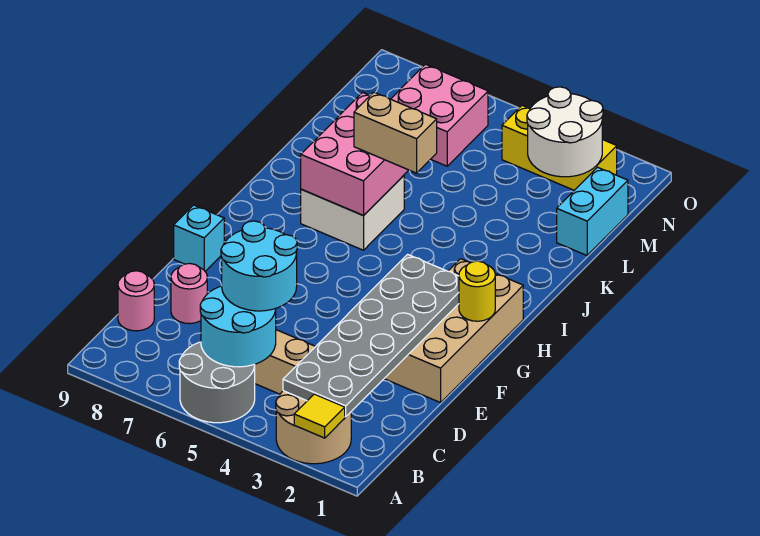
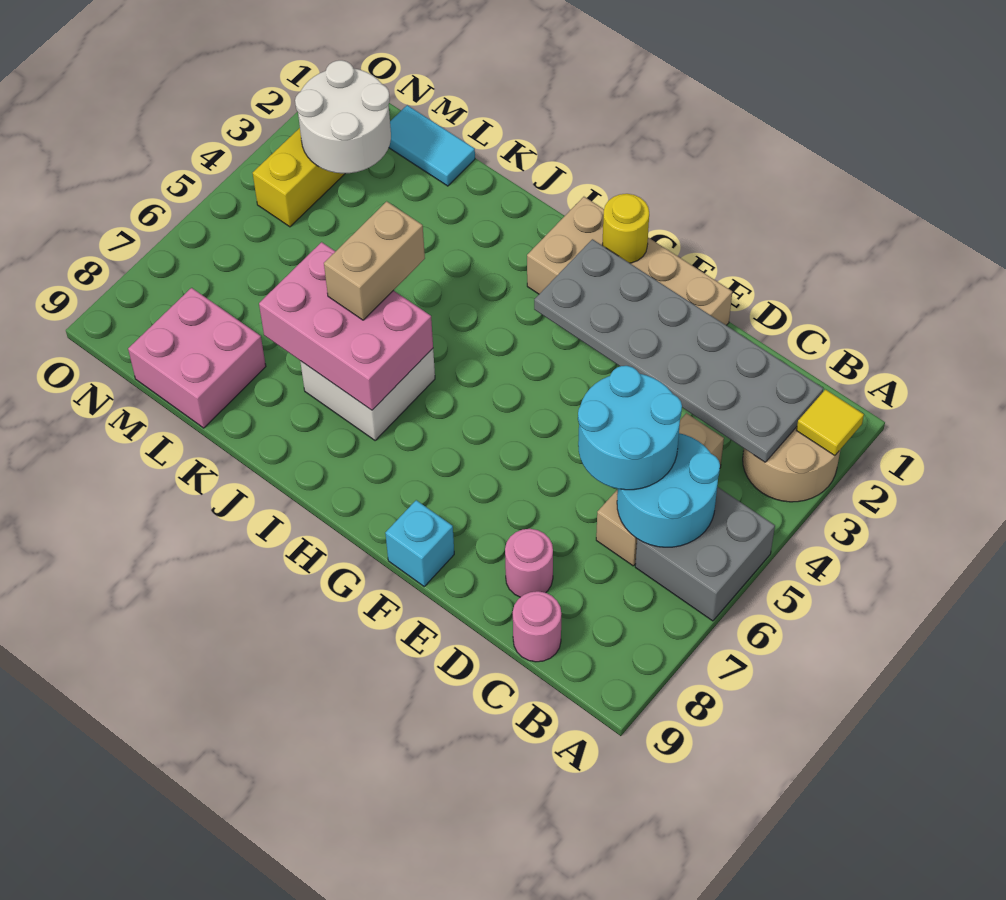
grey 2x2 round brick [179,342,255,423] -> grey 2x2 brick [635,487,775,621]
cyan 1x2 brick [557,167,628,255] -> cyan 1x2 tile [389,105,475,186]
pink 2x2 brick [391,64,488,166] -> pink 2x2 brick moved to [128,288,266,428]

